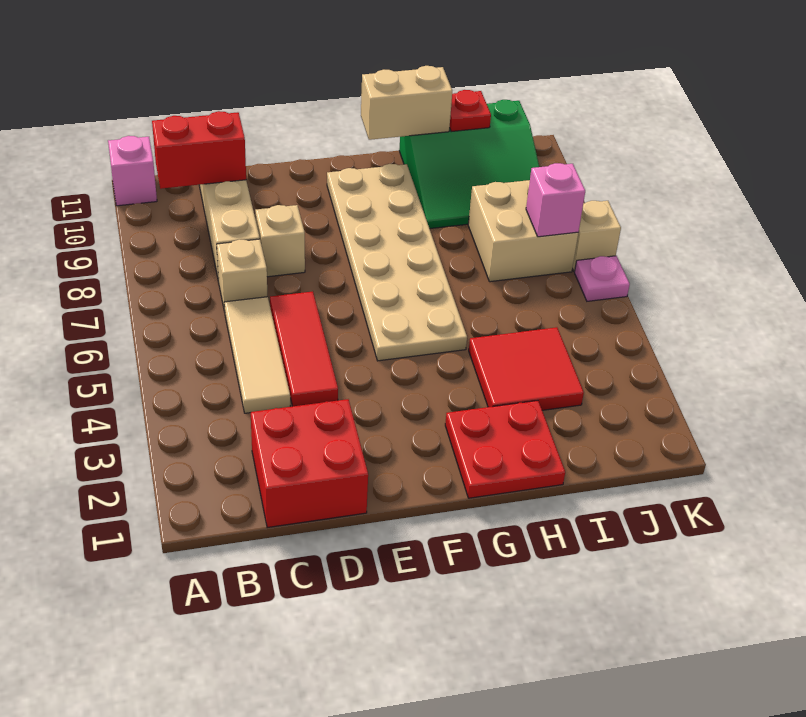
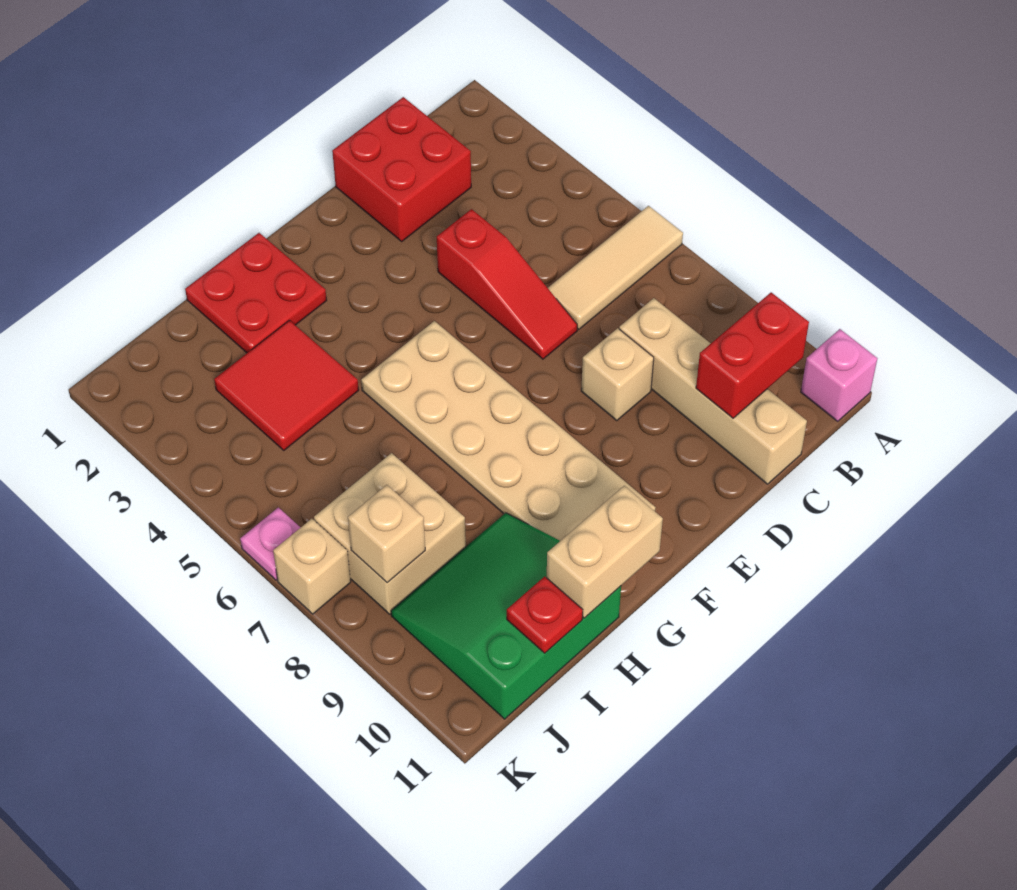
tan 1x3 tile [224,297,290,413] -> tan 1x3 tile turned to [548,206,683,329]
tan 1x1 brick [217,239,267,312] -> tan 1x1 brick moved to [348,485,425,583]
red 1x3 tile [270,291,338,406] -> red 1x3 slope [437,209,577,359]
pink 1x1 brick [526,163,585,237] -> none

